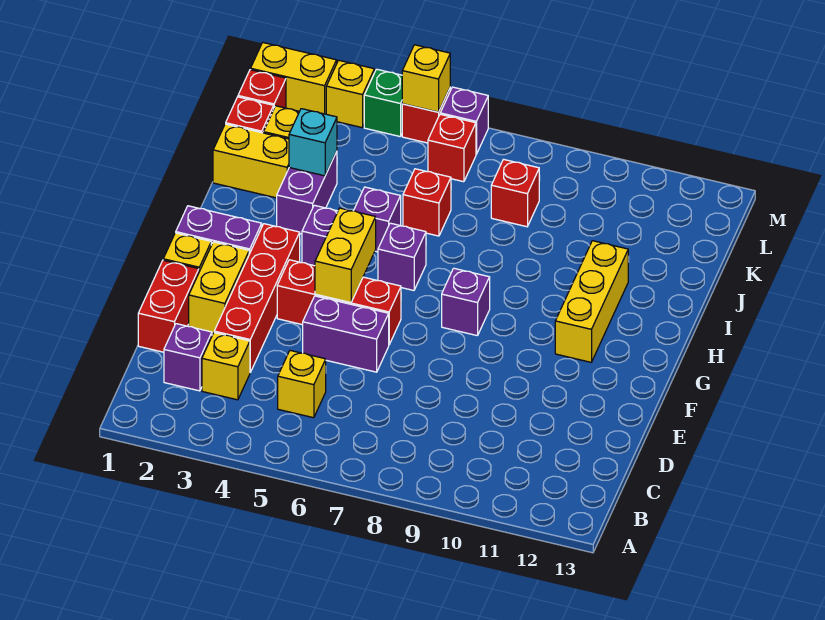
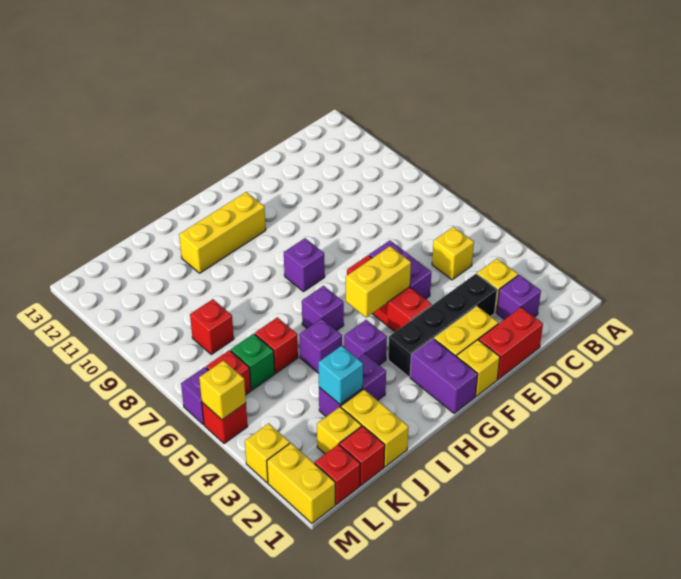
red 1x4 brick [214,224,300,372] -> black 1x4 brick [388,274,497,377]
green 1x1 brick [364,69,402,136] -> green 1x1 brick moved to [231,334,275,390]

